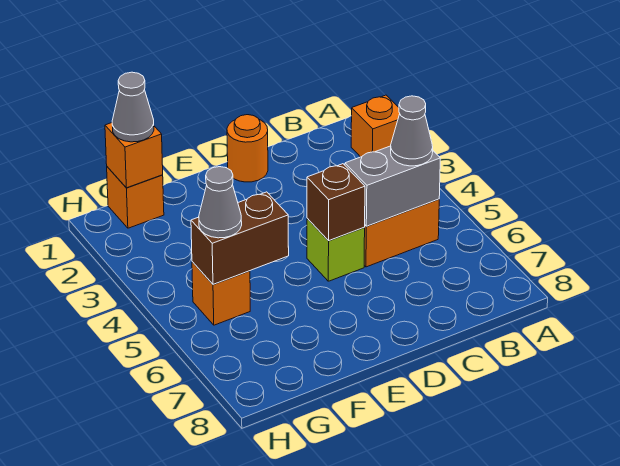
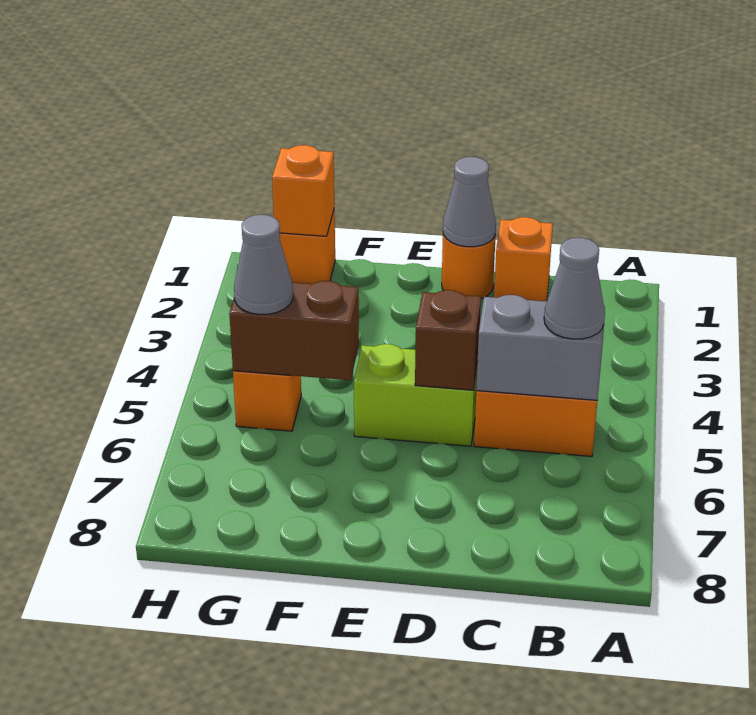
orange 1x1 brick [351,95,400,157] -> orange 1x1 brick moved to [494,217,553,301]
lime 1x1 brick [307,219,365,281] -> lime 1x2 brick [354,344,478,446]
grey 1x1 cone [112,72,154,142] -> grey 1x1 cone moved to [443,157,496,247]

